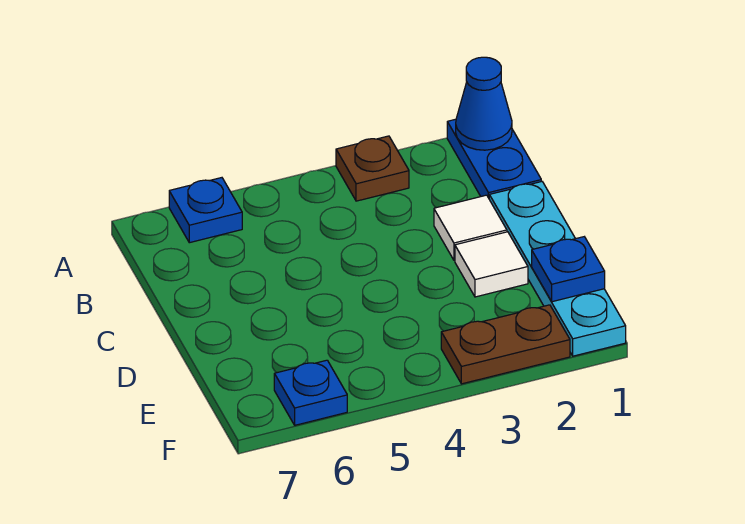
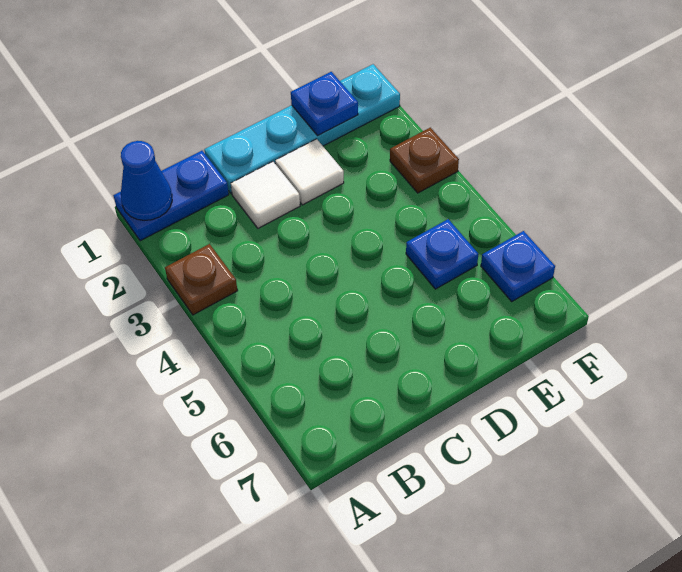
blue 1x1 plate [169,178,242,243] -> blue 1x1 plate moved to [406,219,478,289]
brown 1x2 plate [441,305,570,384] -> brown 1x1 plate [390,128,459,193]

